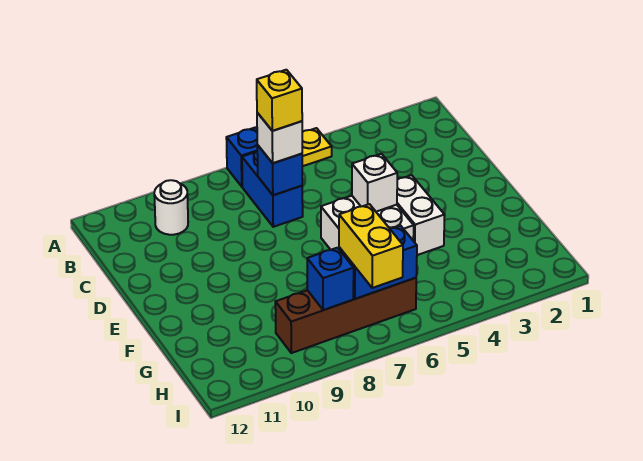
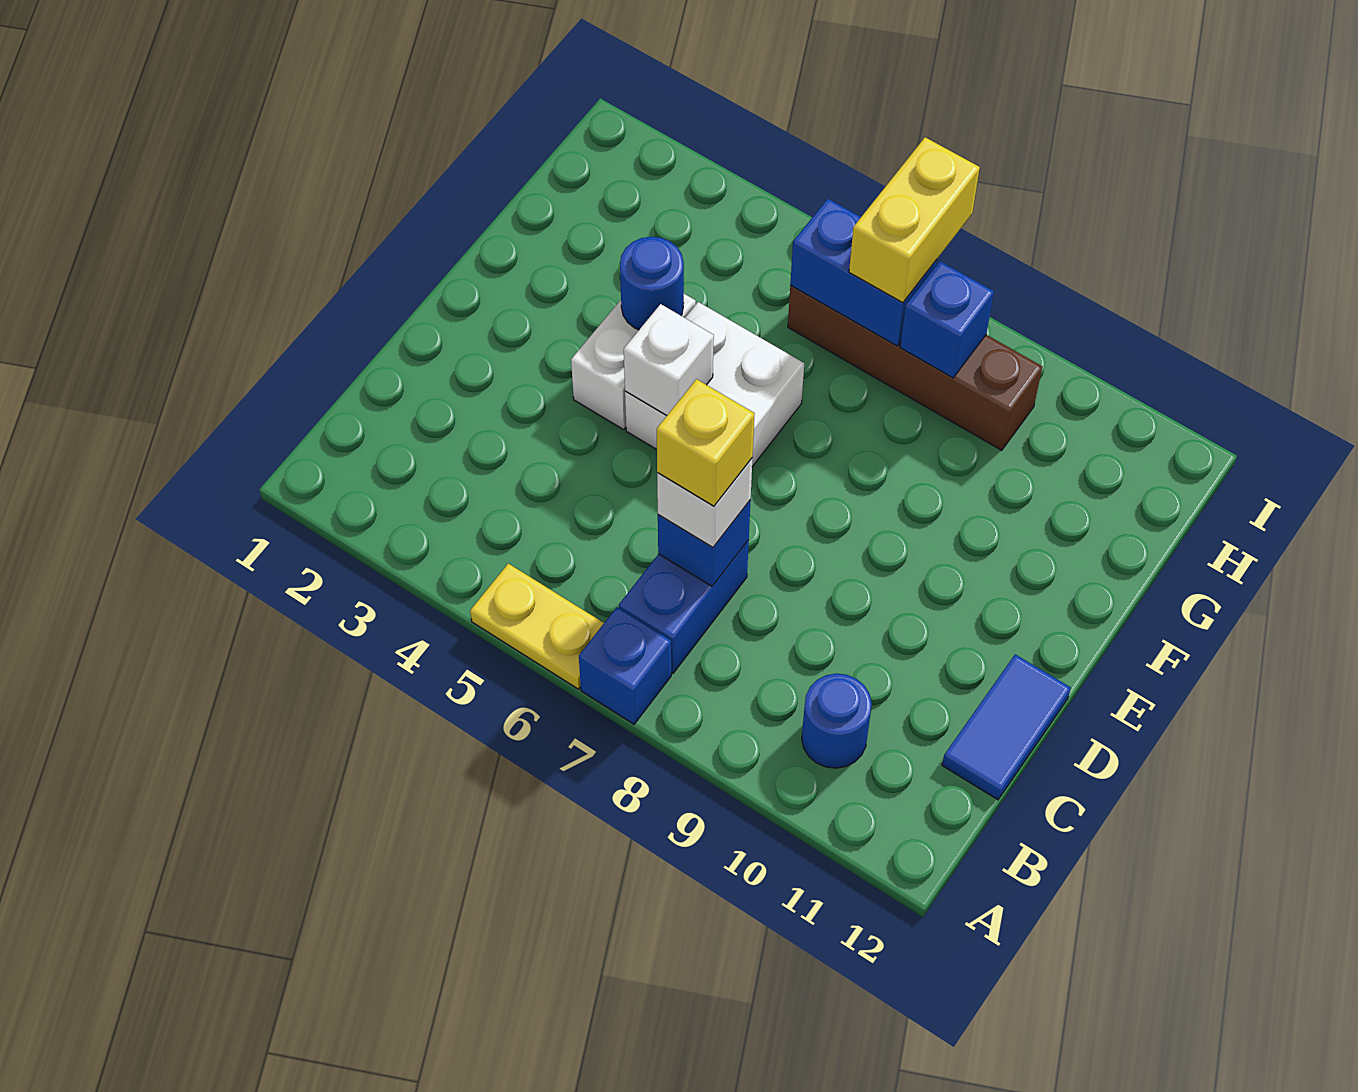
white 1x1 round brick [154,180,188,235] -> blue 1x1 round brick [802,673,872,768]
none -> blue 1x2 tile [942,654,1071,800]
none -> blue 1x1 round brick [620,237,684,330]

